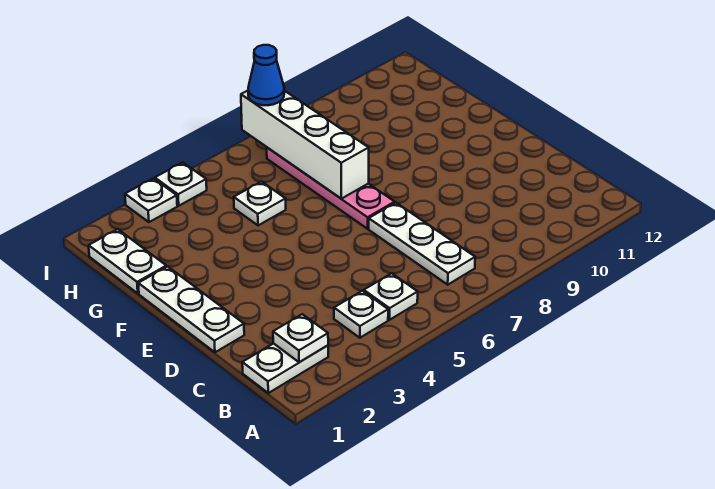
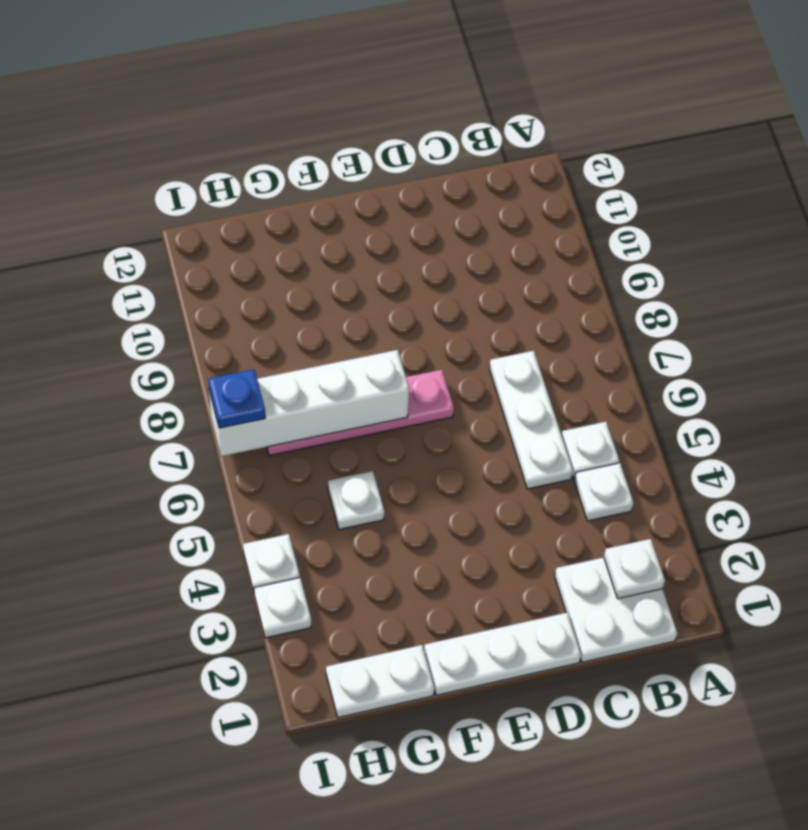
white 1x2 plate [242,343,328,393] -> white 2x2 plate [555,558,677,662]
white 1x3 plate [369,203,475,285] -> white 1x3 plate turned to [489,351,573,489]
blue 1x1 cone [248,45,284,105] -> blue 1x1 plate [208,369,265,428]

